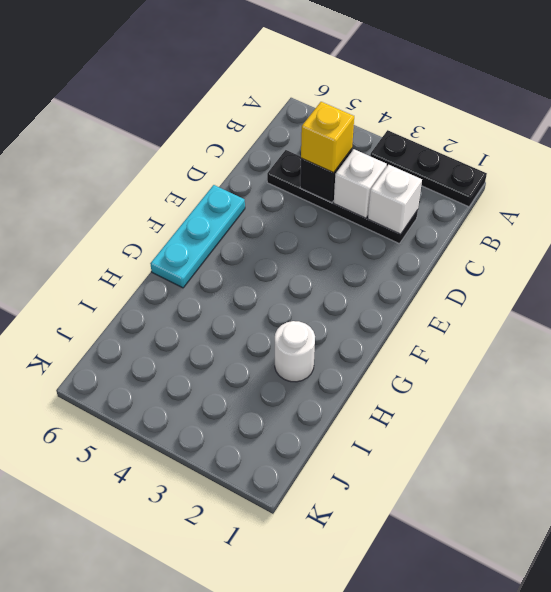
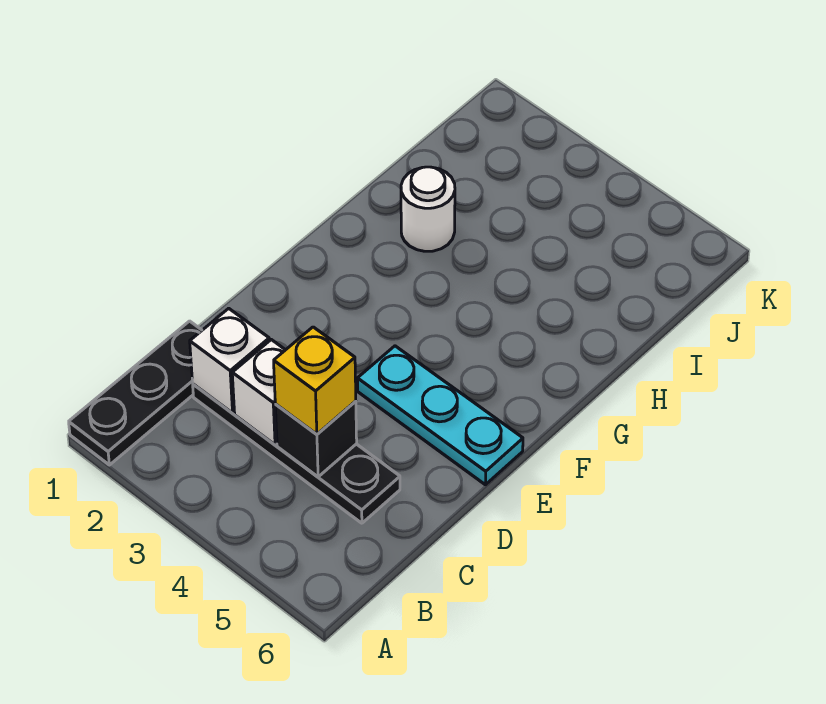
black 1x3 plate [370,130,487,207] -> black 1x3 plate turned to [69,321,202,465]
cyan 1x3 plate [150,185,245,288] -> cyan 1x3 plate turned to [357,346,523,485]

